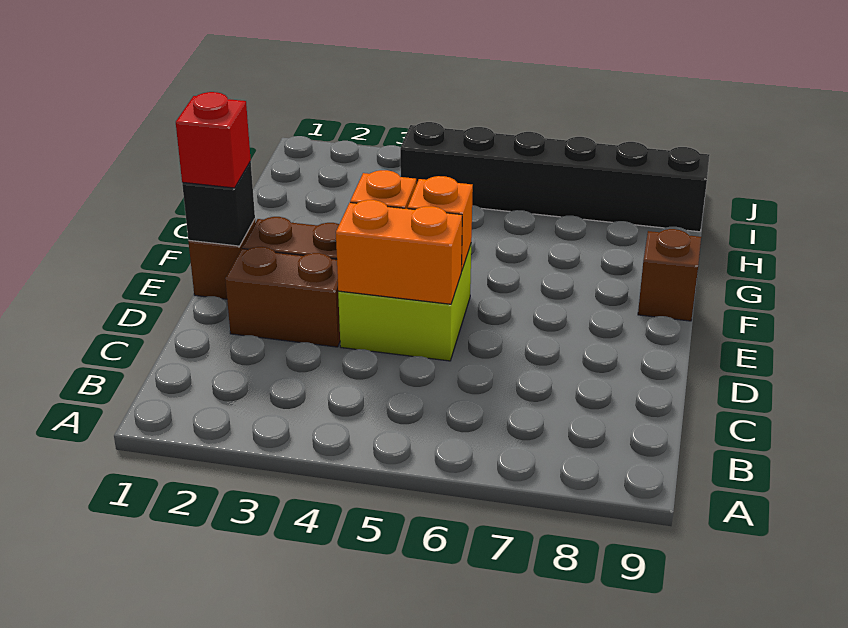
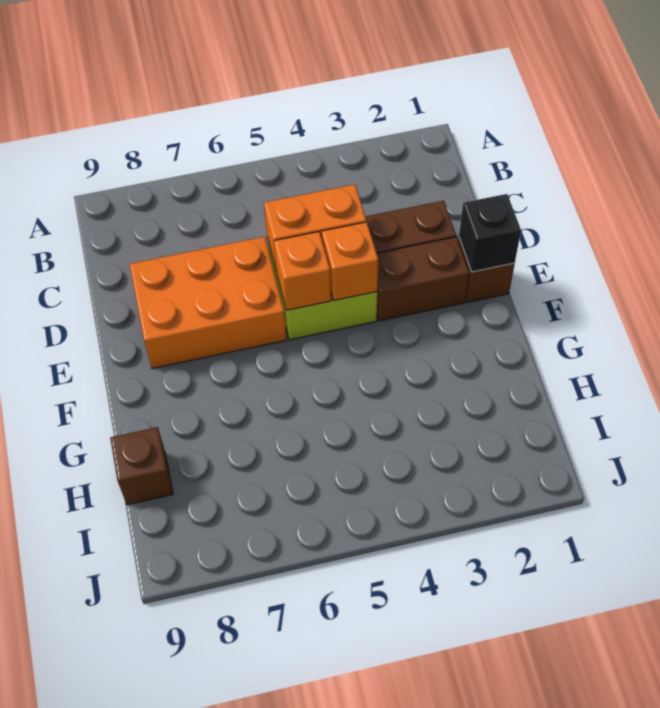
none -> orange 2x3 brick [130,237,287,368]
red 1x1 brick [176,92,251,188] -> none
brown 1x1 brick [638,229,701,321] -> brown 1x1 brick moved to [110,427,173,505]
black 1x6 brick [400,122,709,232] -> none

